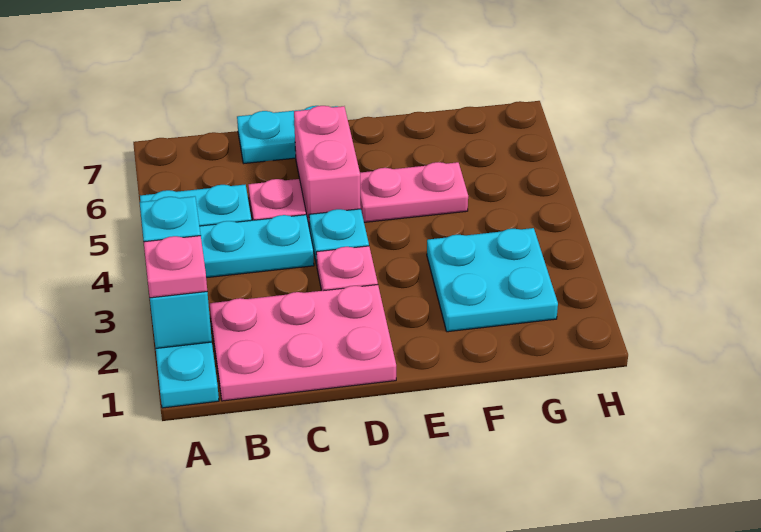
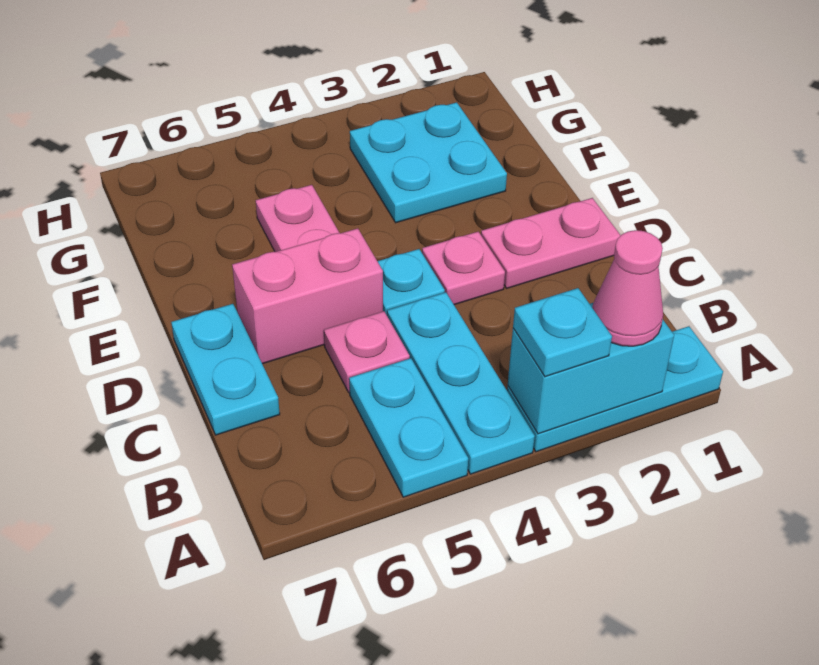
pink 1x1 plate [144,236,207,298] -> pink 1x1 cone [592,230,663,346]
pink 2x3 plate [210,285,396,401] -> pink 1x2 plate [481,198,621,288]

